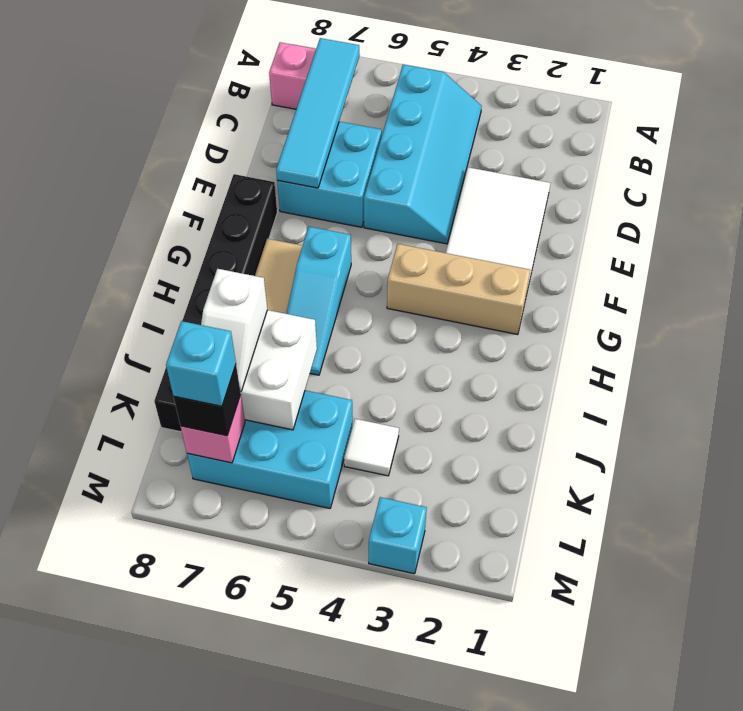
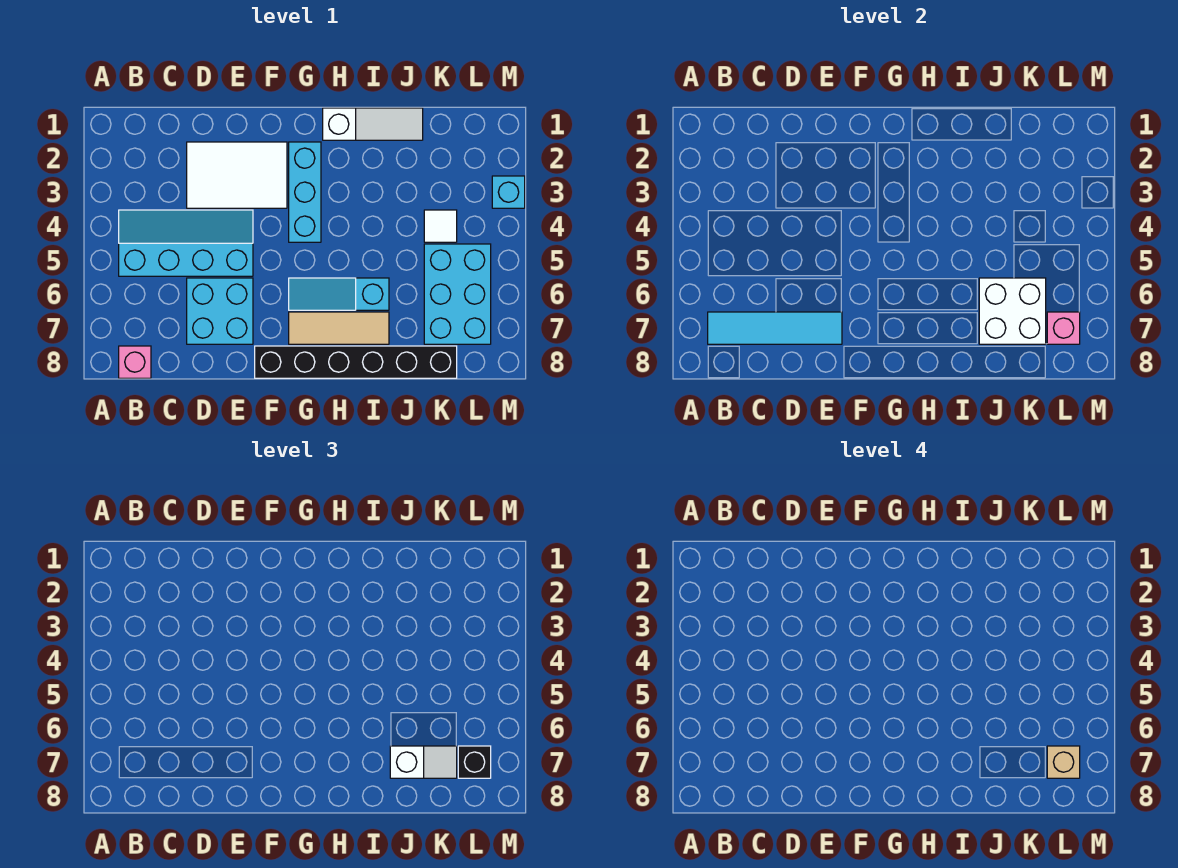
tan 1x3 brick [387,244,530,335] -> cyan 1x3 brick [289,142,321,242]
cyan 1x3 slope [287,227,351,375] -> cyan 1x3 slope turned to [289,278,389,310]
none -> white 1x3 slope [323,108,423,140]
cyan 1x1 brick [166,321,236,406] -> tan 1x1 brick [1047,746,1080,778]

